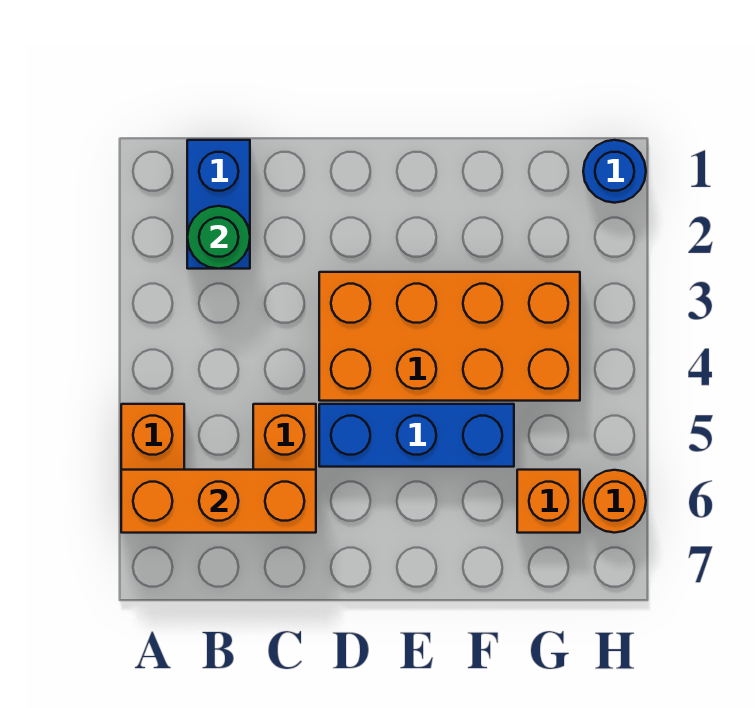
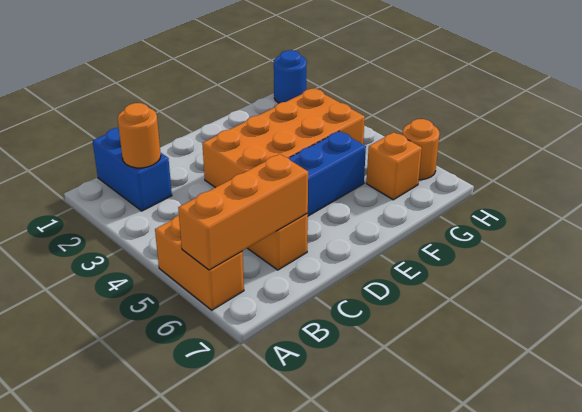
green 1x1 round brick [187,206,250,269] -> orange 1x1 round brick [118,103,161,168]

